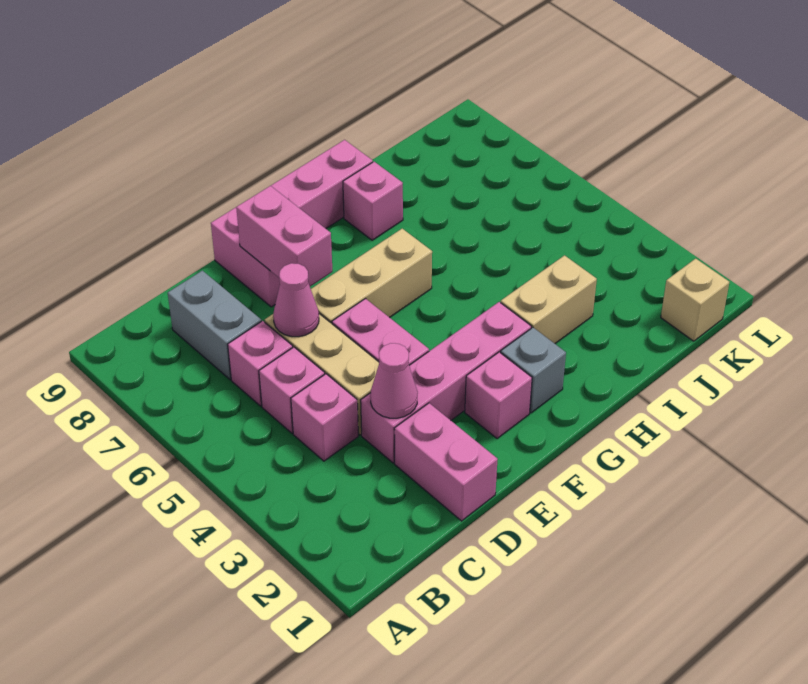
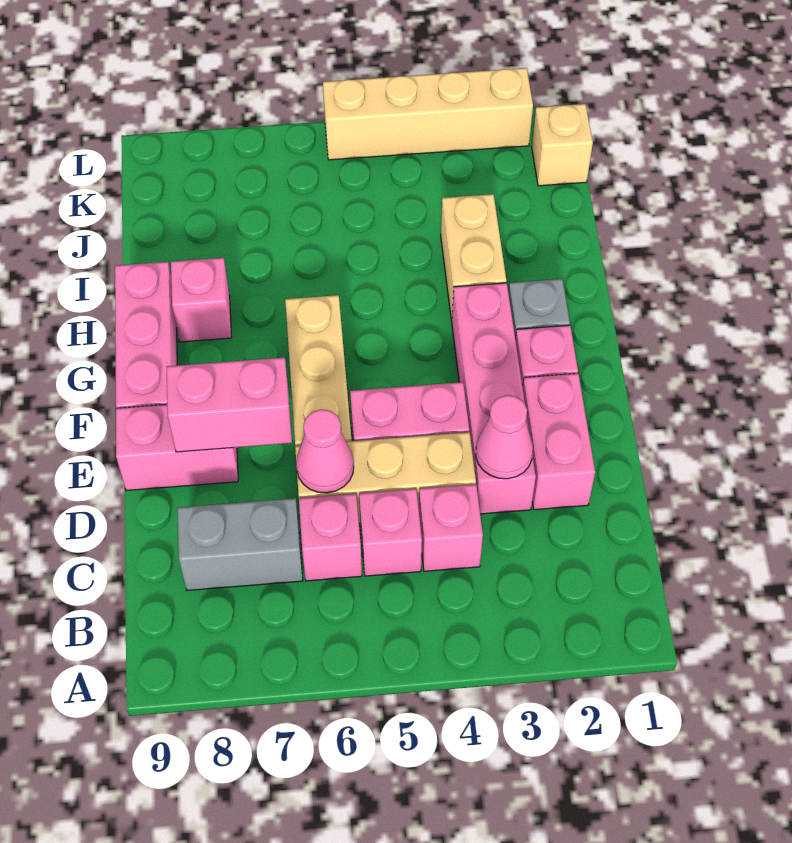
pink 1x2 brick [394,403,498,521] -> pink 1x2 brick turned to [523,373,595,510]
none -> tan 1x4 brick [323,68,533,160]

